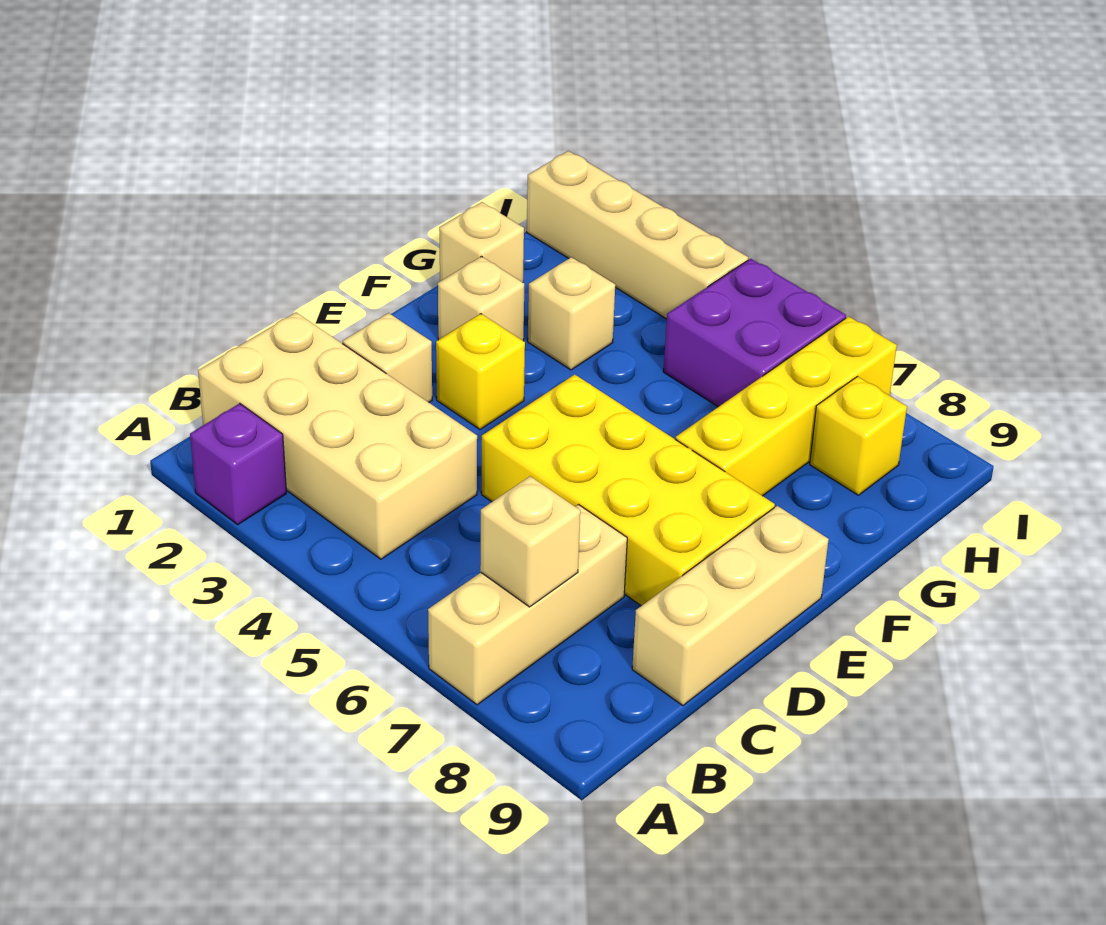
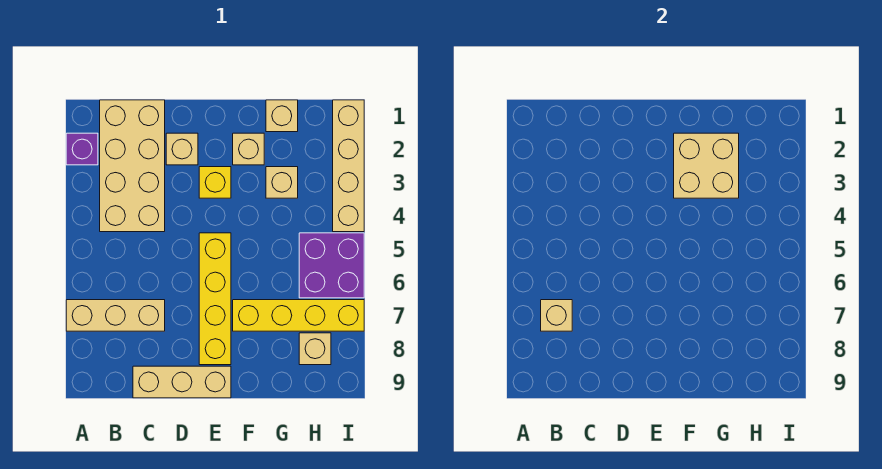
yellow 2x4 brick [482,374,775,606] -> yellow 1x4 brick [199,233,231,365]
none -> tan 2x2 brick [674,133,739,198]
yellow 1x1 brick [810,377,907,495] -> tan 1x1 brick [299,333,331,365]

